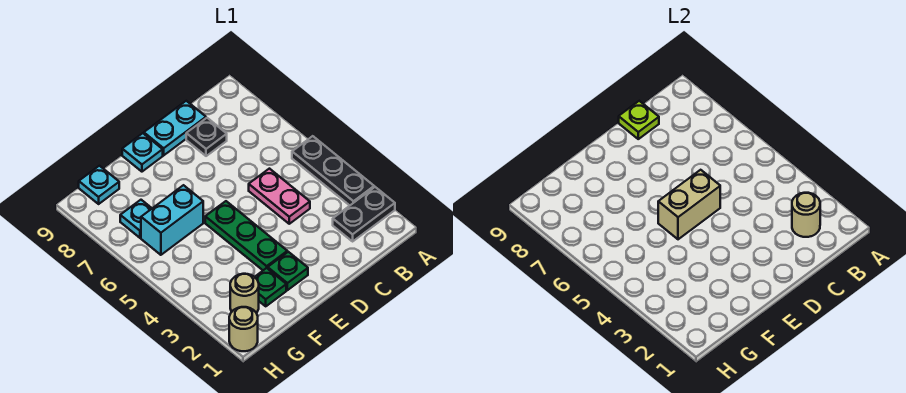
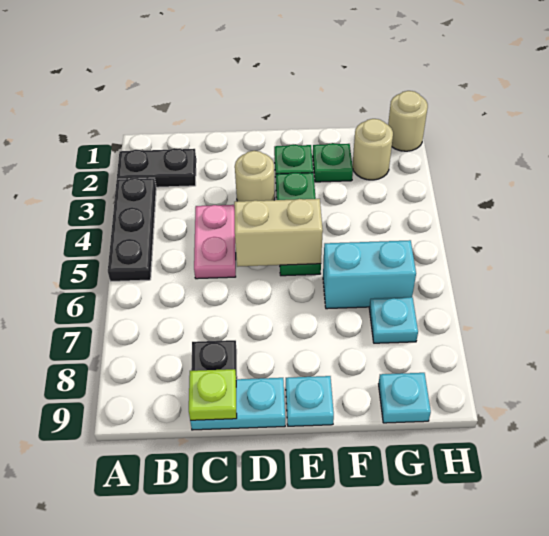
tan 1x1 round brick [792,193,820,237] -> tan 1x1 round brick moved to [235,151,275,201]

